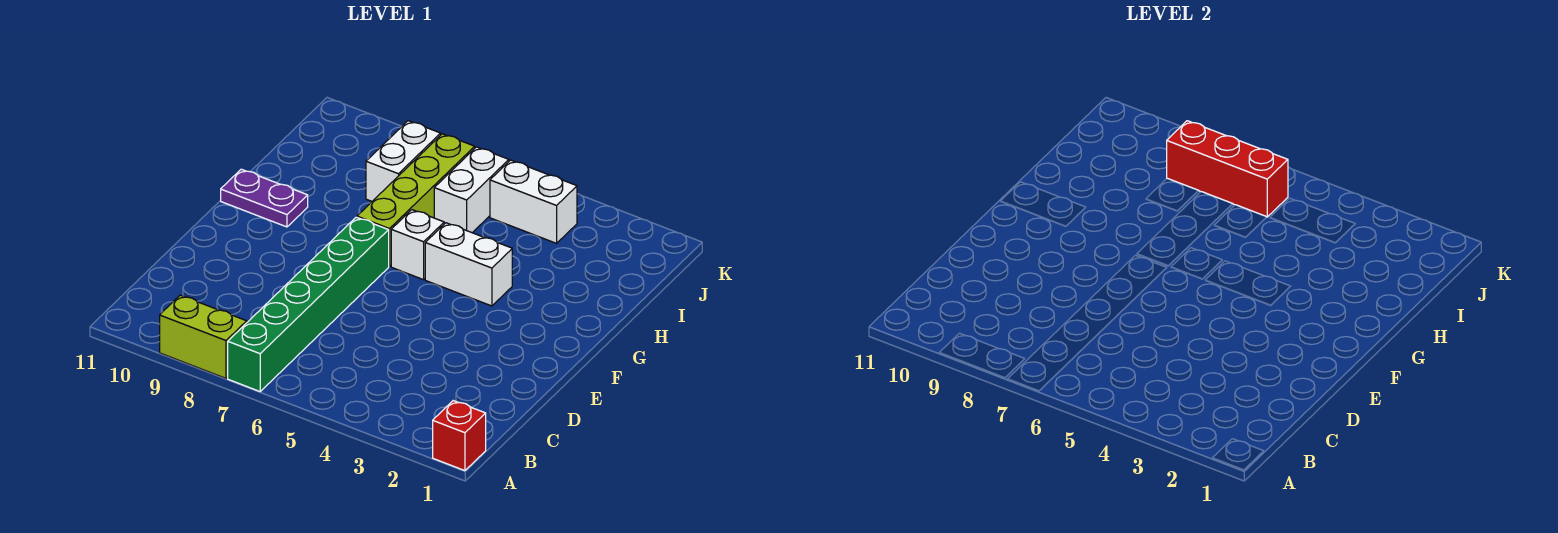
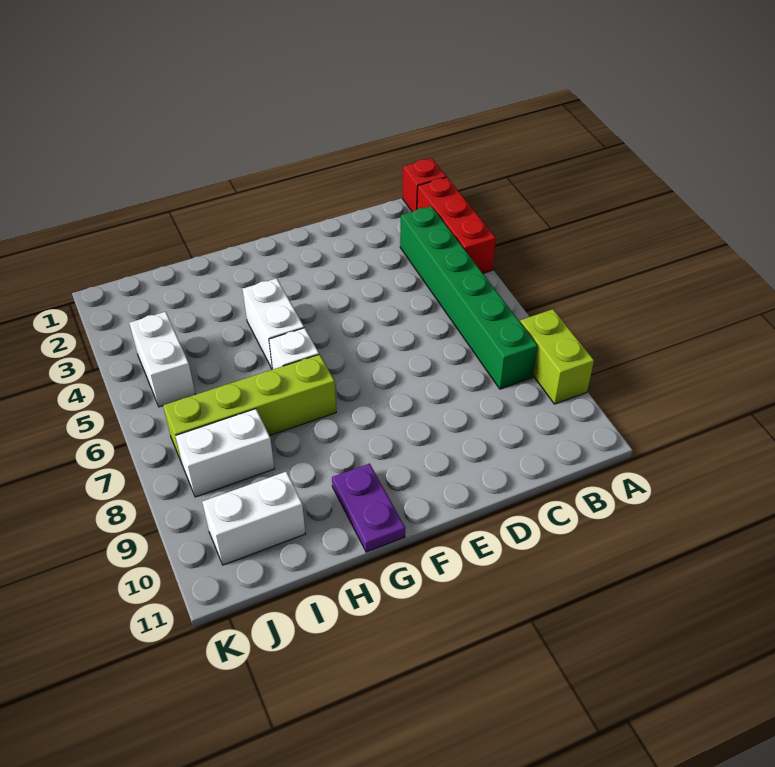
green 1x6 brick [228,217,389,391] -> green 1x6 brick turned to [400,206,538,389]
white 1x2 brick [434,147,509,233] -> white 1x2 brick moved to [202,472,305,565]
red 1x3 brick [1167,121,1288,217] -> red 1x3 brick moved to [417,177,496,273]

